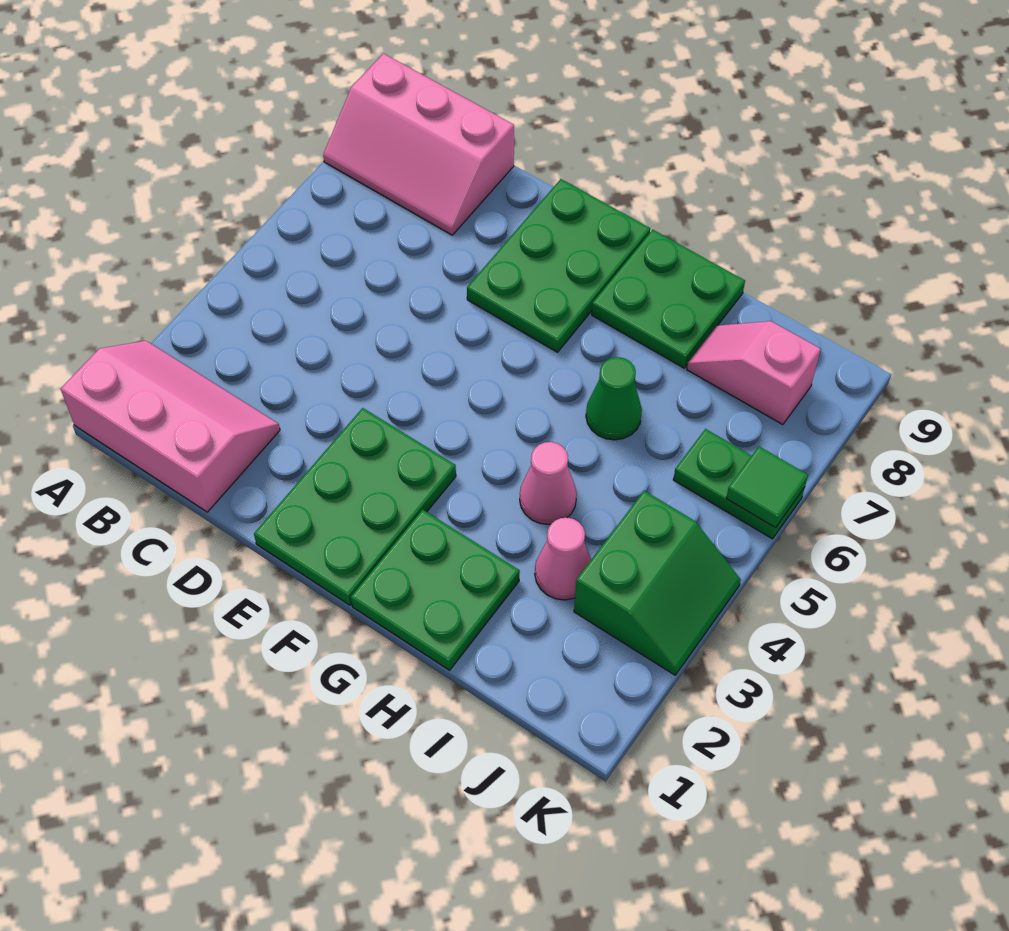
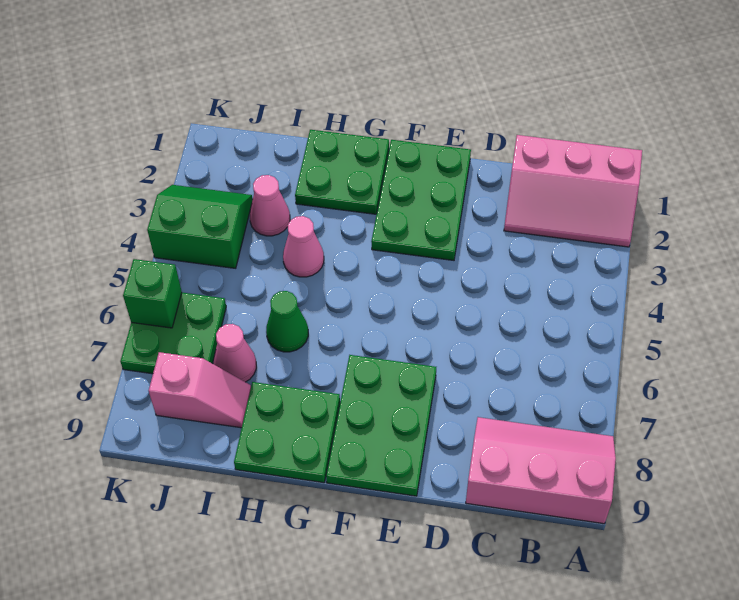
none -> pink 1x1 cone [213,324,256,382]
green 2x2 slope [574,491,741,675] -> green 2x2 slope turned to [147,185,253,268]
green 1x2 plate [673,429,805,539] -> green 2x2 plate [120,293,226,374]
green 1x1 tile [726,447,808,528] -> green 1x1 brick [123,259,182,328]

